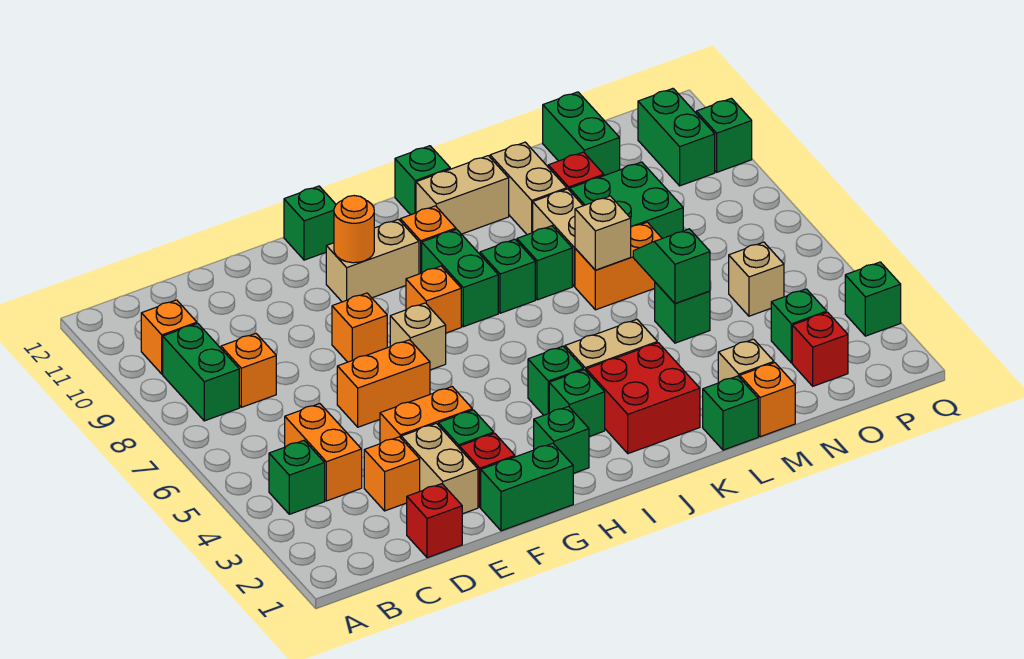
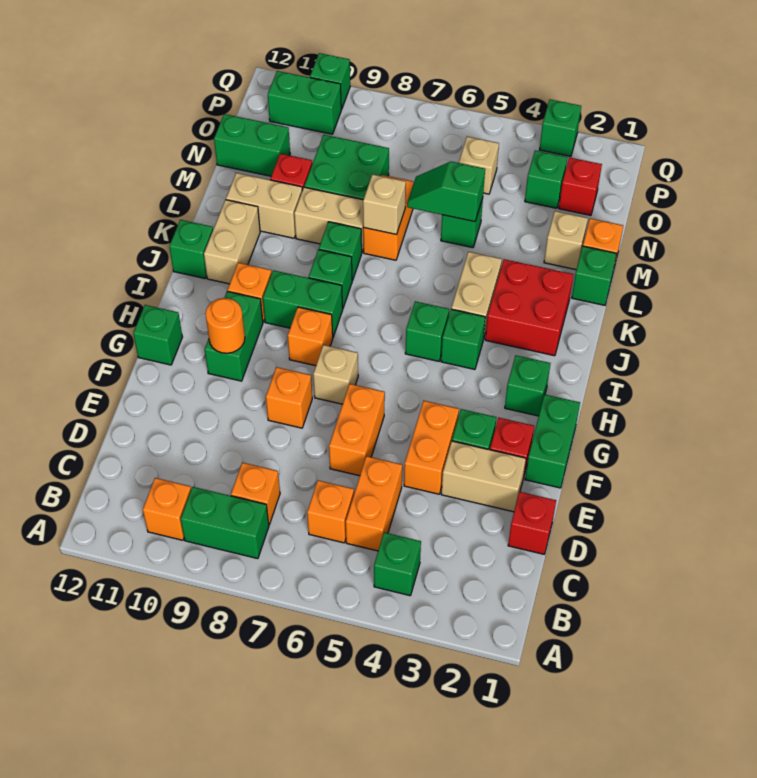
orange 1x2 brick [285,404,362,501] -> orange 1x2 brick turned to [346,456,402,551]
orange 1x1 brick [364,437,420,511] -> orange 1x1 brick moved to [307,480,354,543]
tan 1x2 brick [326,219,419,302] -> green 1x2 brick [205,291,263,381]
green 1x1 brick [549,370,605,437] -> green 1x1 brick moved to [405,301,449,361]

